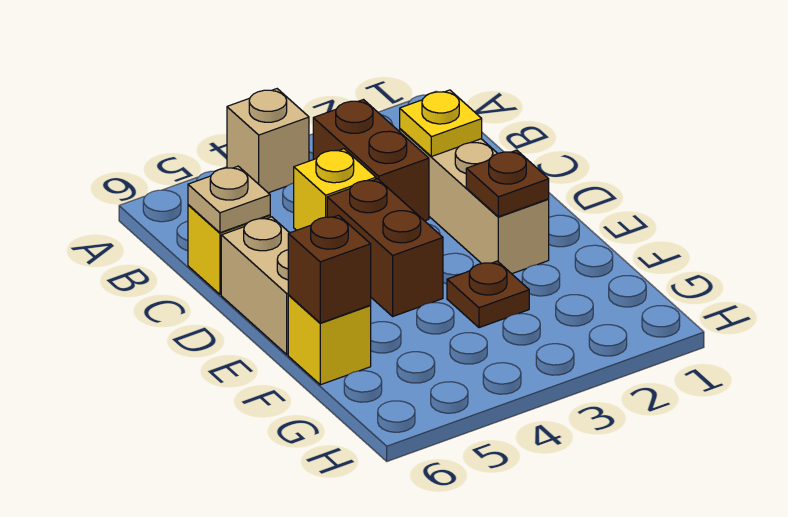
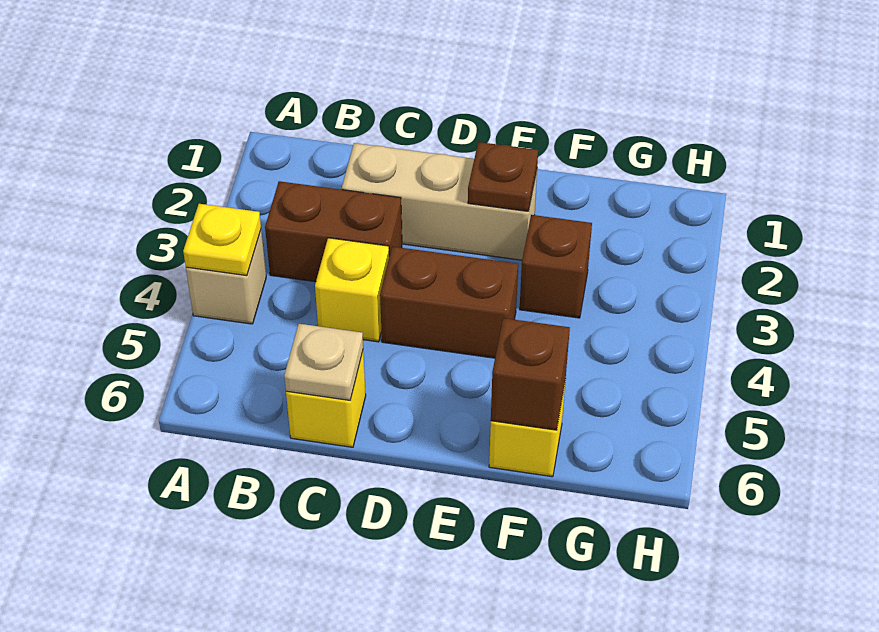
yellow 1x1 plate [400,90,482,157] -> yellow 1x1 plate moved to [183,204,261,276]
tan 1x2 brick [221,217,289,355] -> none
brown 1x1 plate [447,261,529,328] -> brown 1x1 brick [520,215,592,318]

